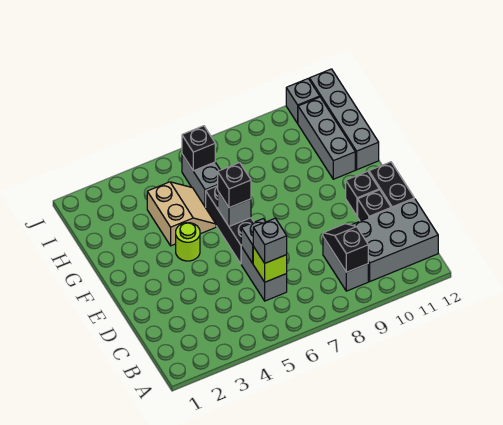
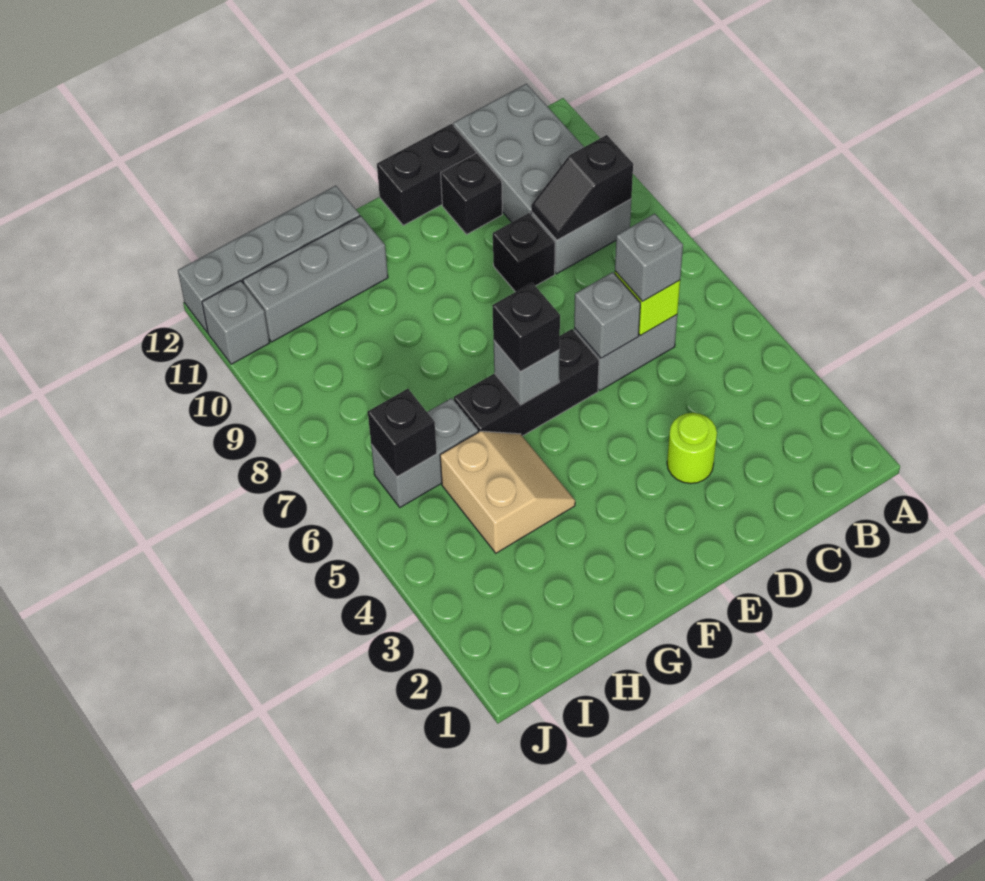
black 1x1 brick [346,171,379,216] -> black 1x1 brick moved to [493,213,555,292]
lime 1x1 round brick [176,223,200,261] -> lime 1x1 round brick moved to [667,413,717,484]
tan 2x2 slope [147,182,216,246] -> tan 2x2 slope turned to [440,431,575,553]

